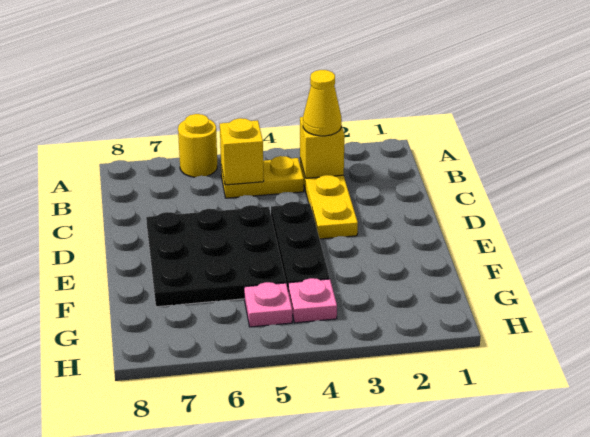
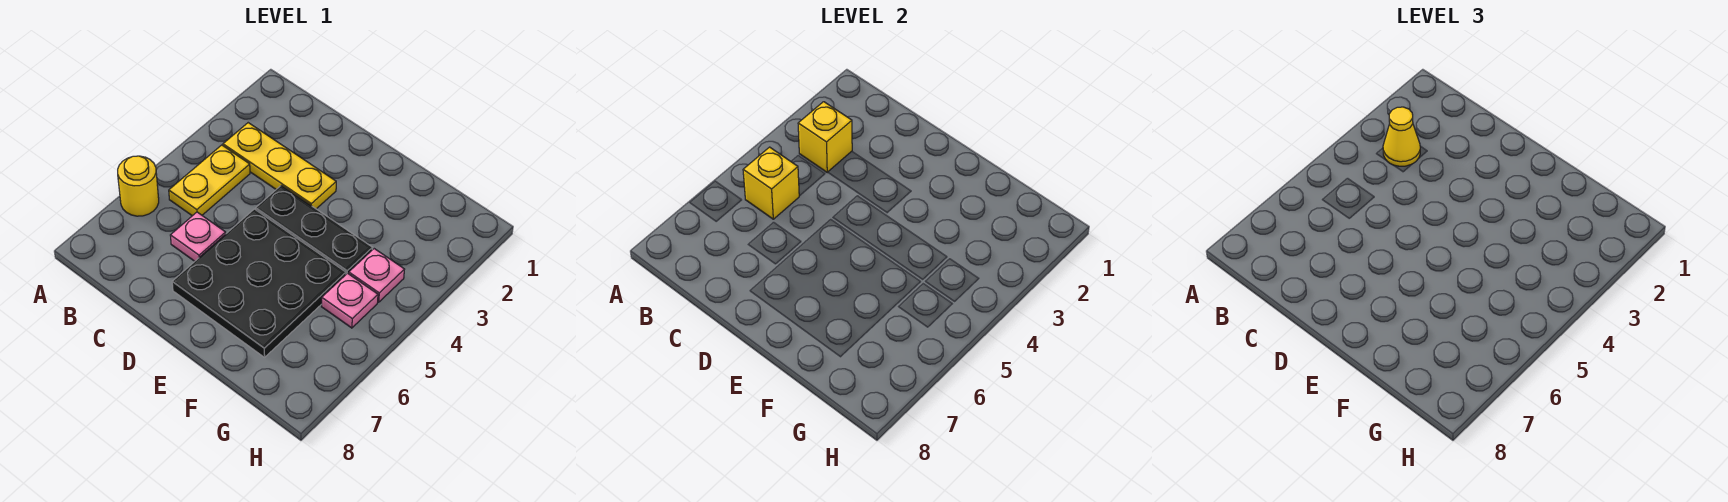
none -> pink 1x1 plate [170,212,226,261]

